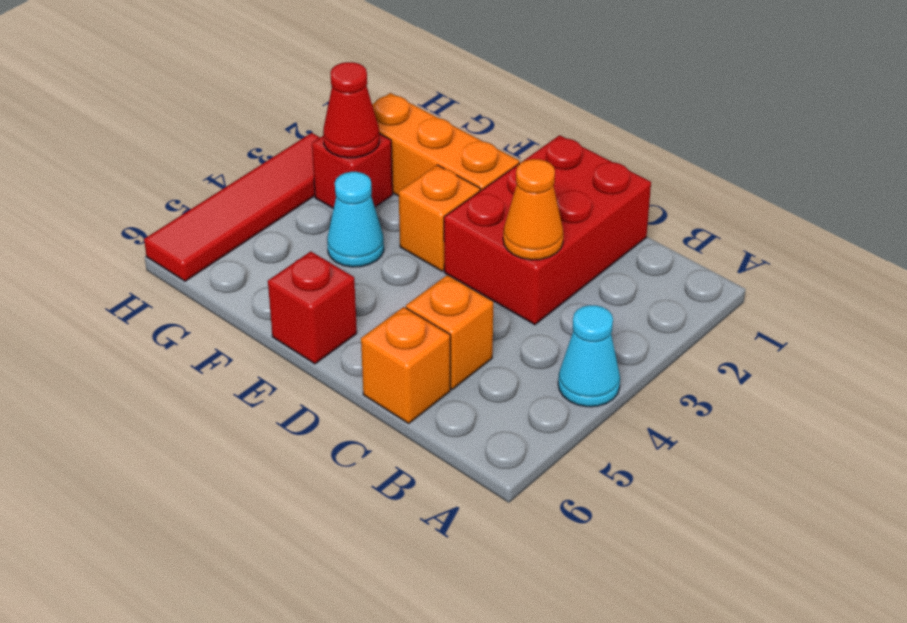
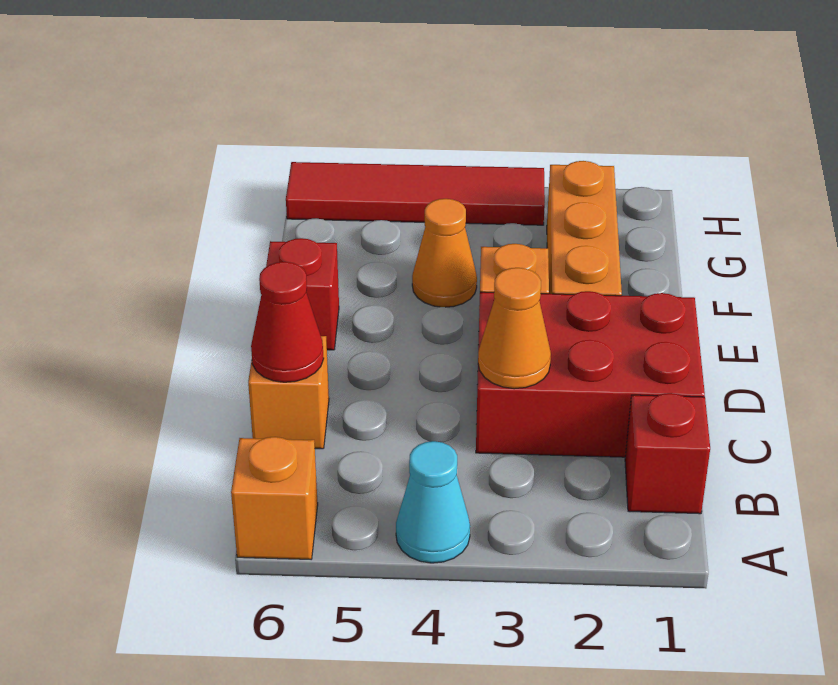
orange 1x1 brick [406,275,493,389] -> orange 1x1 brick moved to [231,437,318,559]
cyan 1x1 cone [327,172,384,267] -> orange 1x1 cone [412,199,477,307]
red 1x1 brick [312,134,393,209] -> red 1x1 brick moved to [625,393,710,514]
red 1x1 cone [323,62,379,158] -> red 1x1 cone moved to [251,262,324,382]

